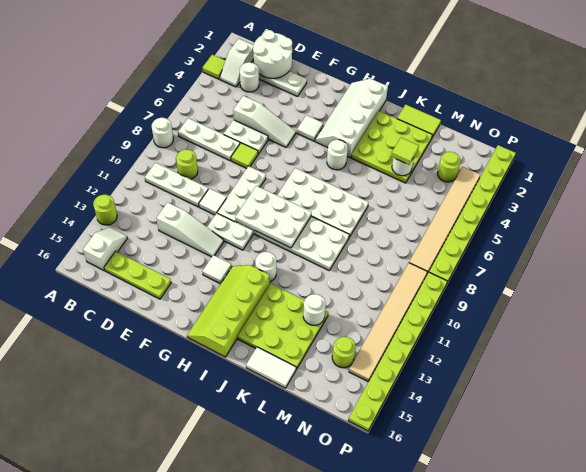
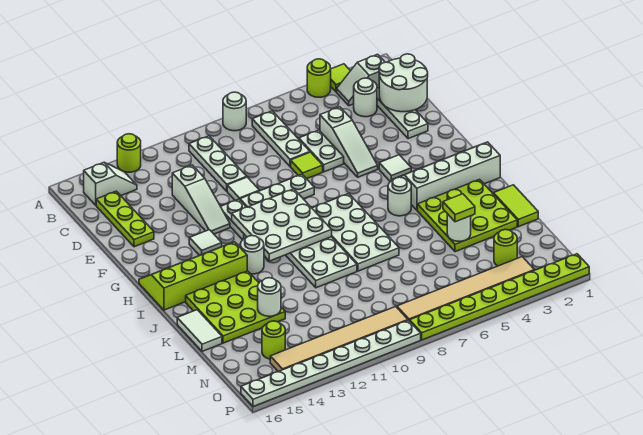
lime 1x1 round brick [176,149,198,179] -> lime 1x1 round brick moved to [307,59,331,97]
white 2x3 plate [235,186,311,248] -> white 3x3 plate [232,189,332,261]
lime 1x8 plate [348,272,447,431] -> white 1x8 plate [241,320,421,407]

